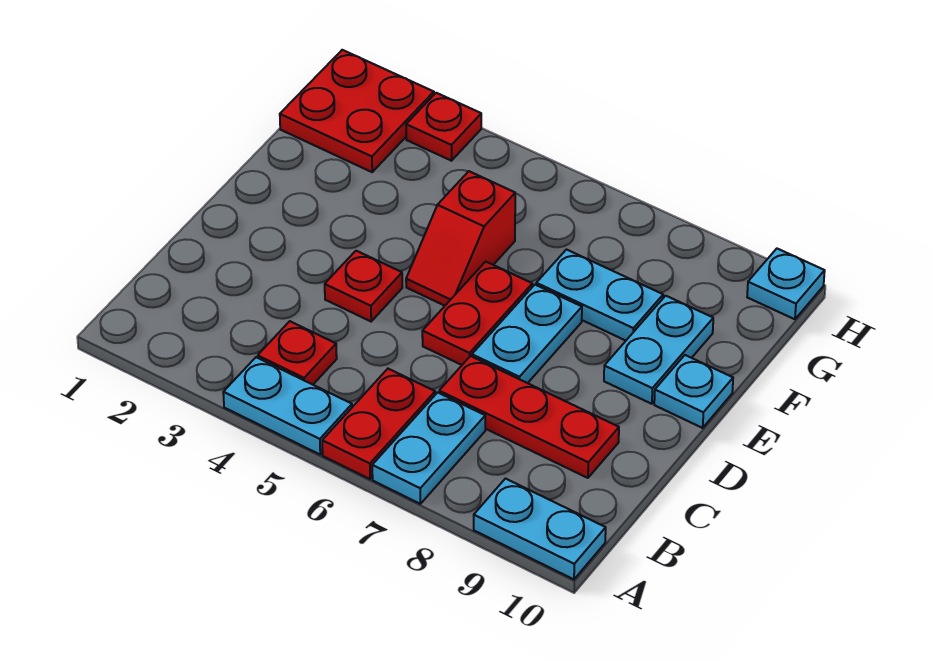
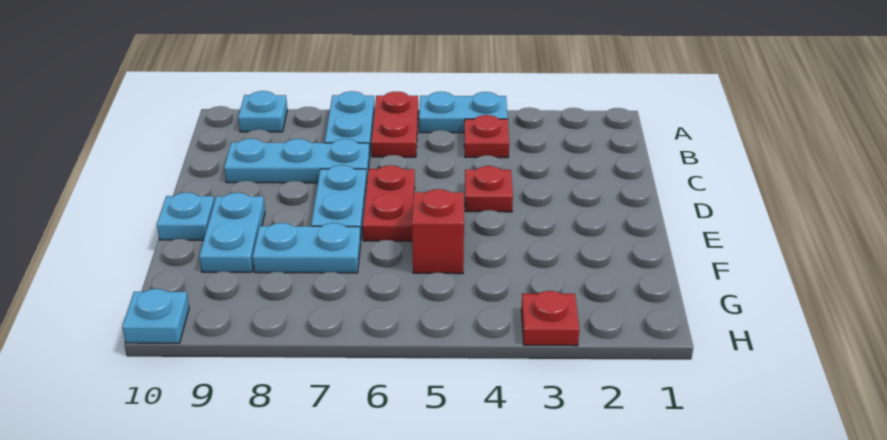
cyan 1x2 plate [474,479,606,579] -> cyan 1x1 plate [238,91,287,132]
red 1x3 plate [439,356,619,478] -> cyan 1x3 plate [224,139,370,183]
red 2x2 plate [280,50,434,172] -> none

